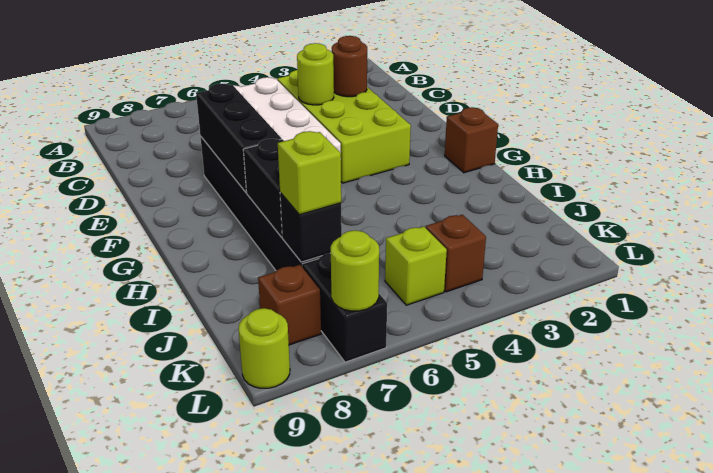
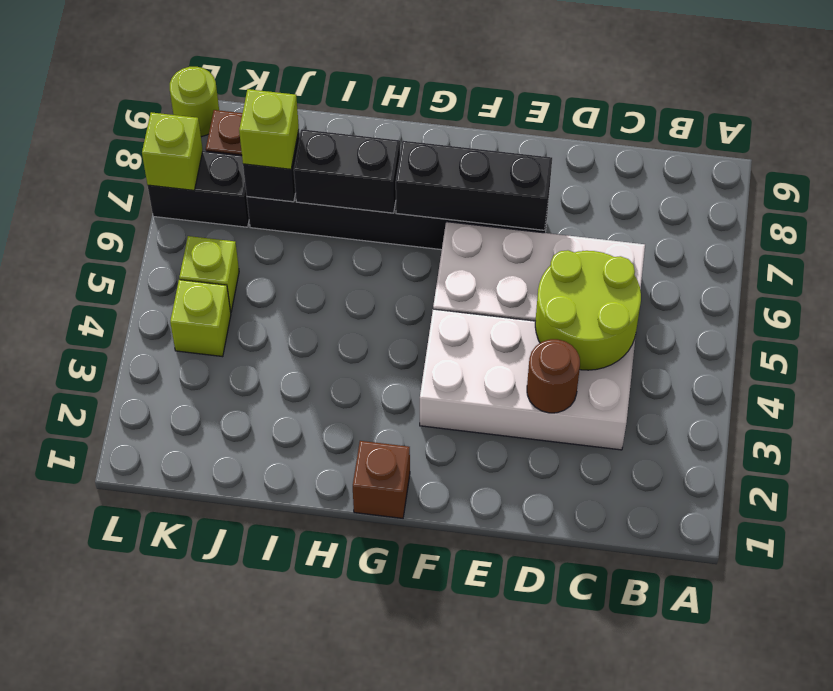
lime 2x4 brick [277,70,411,183] -> white 2x4 brick [420,309,636,450]
lime 1x1 round brick [297,43,334,105] -> lime 2x2 round brick [535,250,641,370]
brown 1x1 brick [426,215,486,292] -> lime 1x1 brick [170,280,231,357]
lime 1x1 round brick [331,230,379,311] -> lime 1x1 brick [142,112,203,190]

